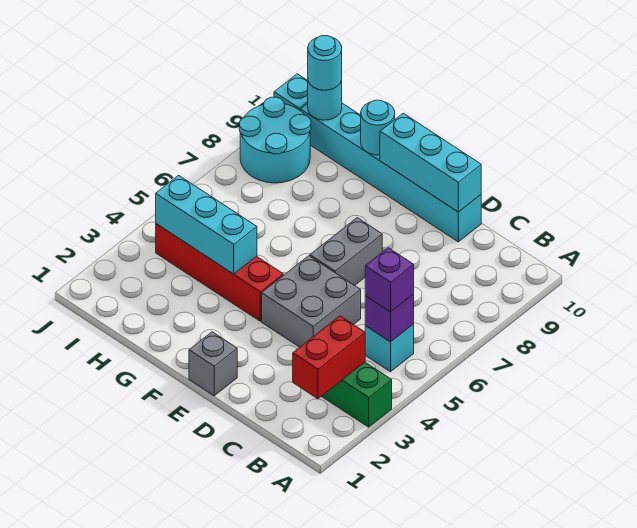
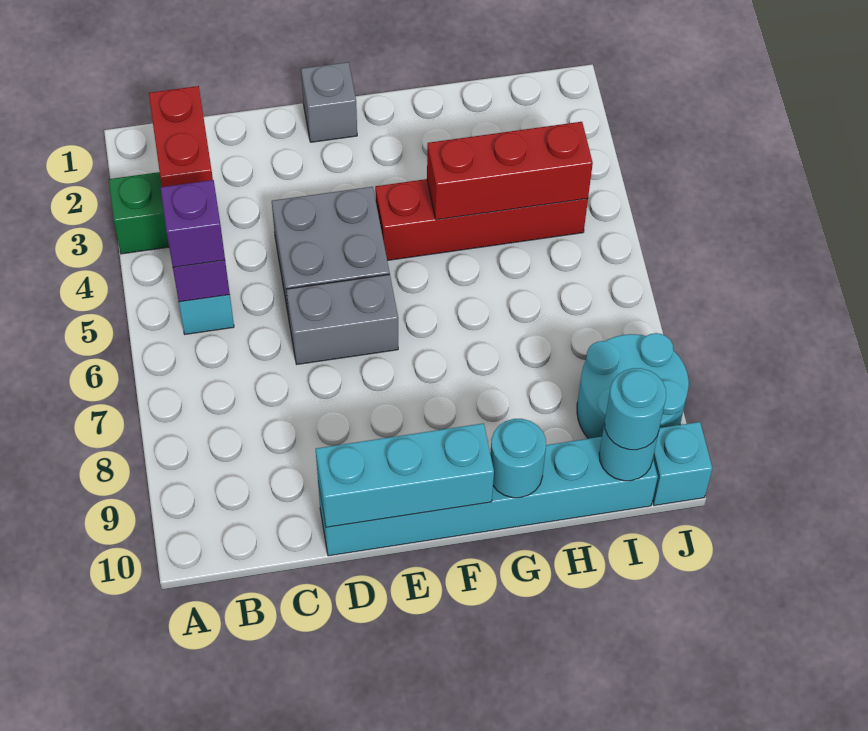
grey 1x2 brick [310,218,382,285] -> grey 1x2 brick turned to [286,274,398,364]
cyan 1x3 brick [156,175,257,274] -> red 1x3 brick [427,122,593,220]

